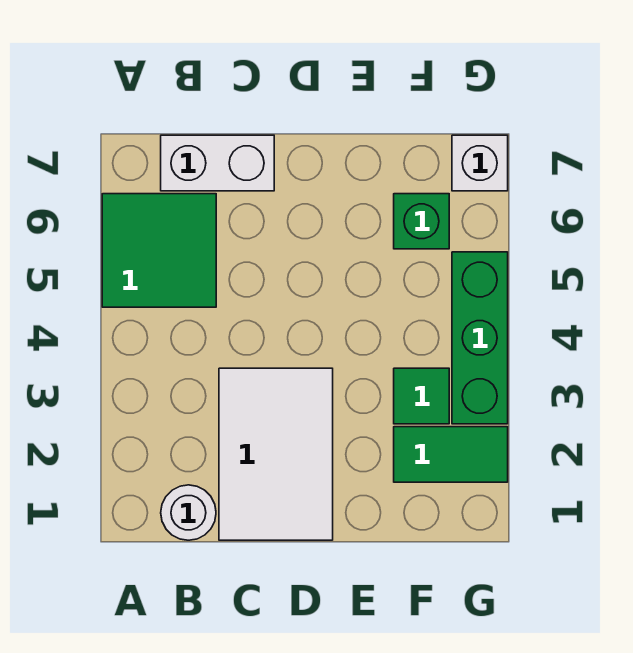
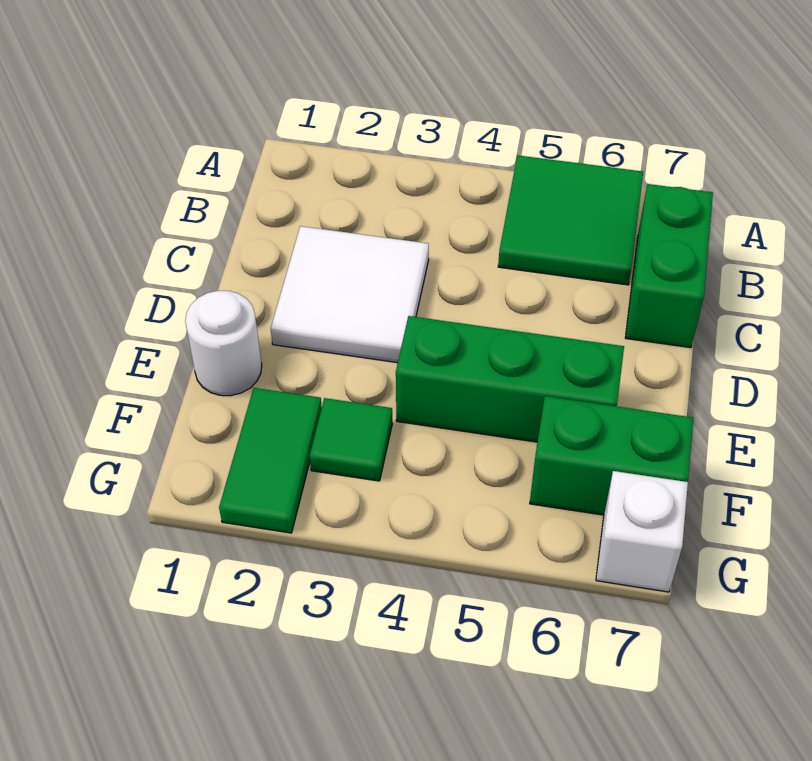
white 1x1 round brick [161,485,216,540] -> white 1x1 round brick moved to [185,291,262,396]
white 1x2 brick [161,135,274,191] -> green 1x2 brick [625,184,713,348]
white 2x3 tile [219,368,333,540] -> white 2x2 tile [271,226,429,363]
green 1x1 brick [394,194,449,249] -> green 1x2 brick [530,396,693,515]
green 1x3 brick [452,252,508,424] -> green 1x3 brick moved to [396,316,624,442]

